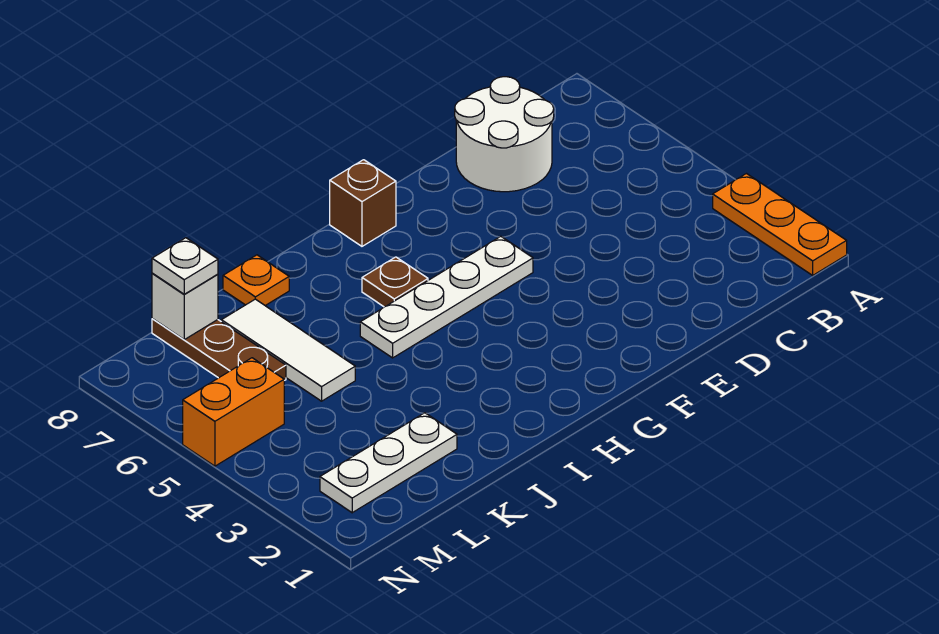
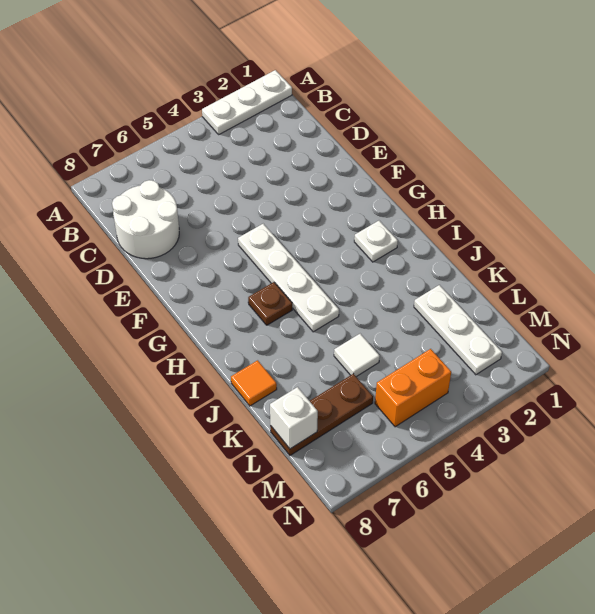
orange 1x3 plate [713,174,847,275] -> white 1x3 plate [202,70,292,134]
brown 1x1 brick [330,160,396,246] -> none
orange 1x1 plate [223,255,289,305] -> orange 1x1 tile [231,360,277,406]
white 1x3 tile [221,299,355,401] -> white 1x1 tile [334,334,380,377]
white 1x1 plate [152,238,218,294] -> white 1x1 plate moved to [354,221,398,262]
orange 1x2 brick [183,358,284,466] -> orange 1x2 brick turned to [375,349,451,427]

